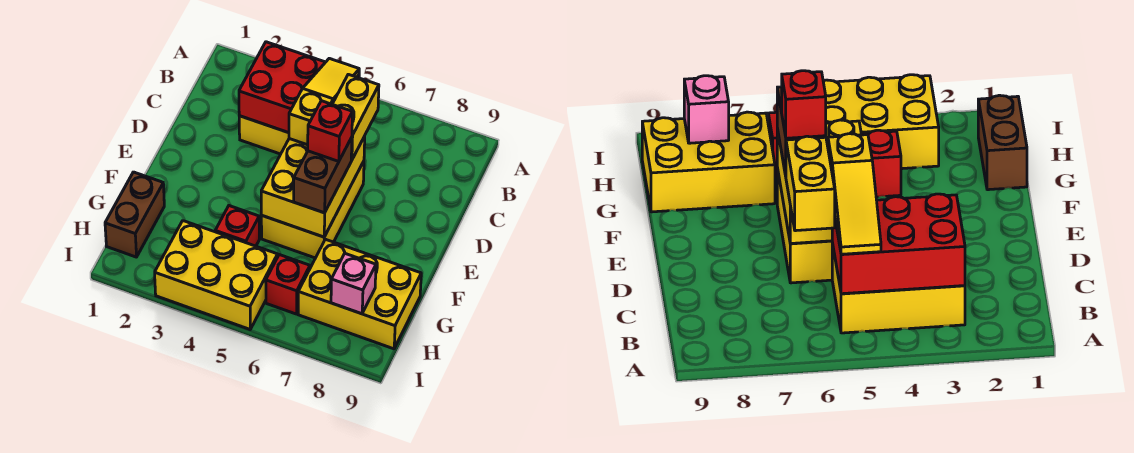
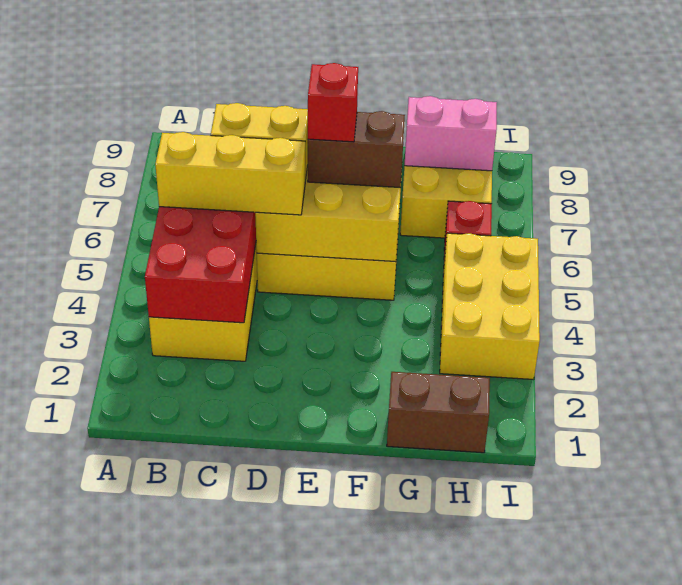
yellow 1x3 slope [289,58,359,145] -> yellow 1x3 brick [155,132,305,215]
red 1x1 brick [215,206,259,246] -> none
pink 1x1 brick [331,253,376,314] -> pink 1x2 brick [405,96,497,171]

